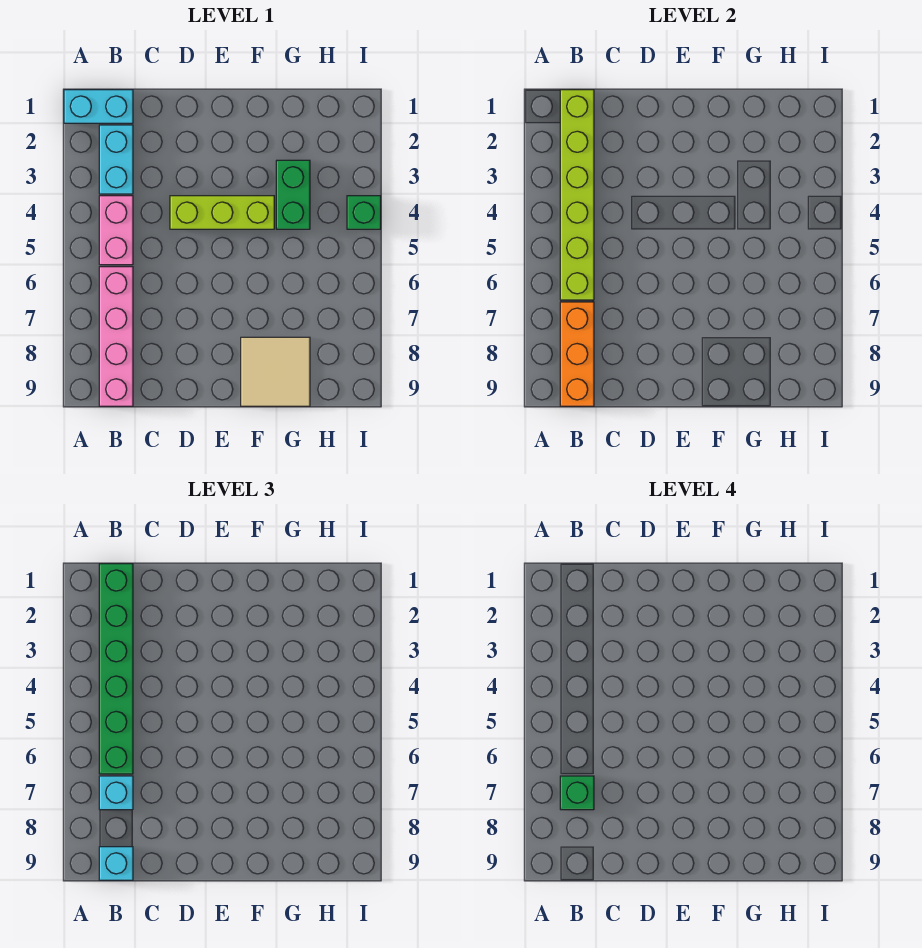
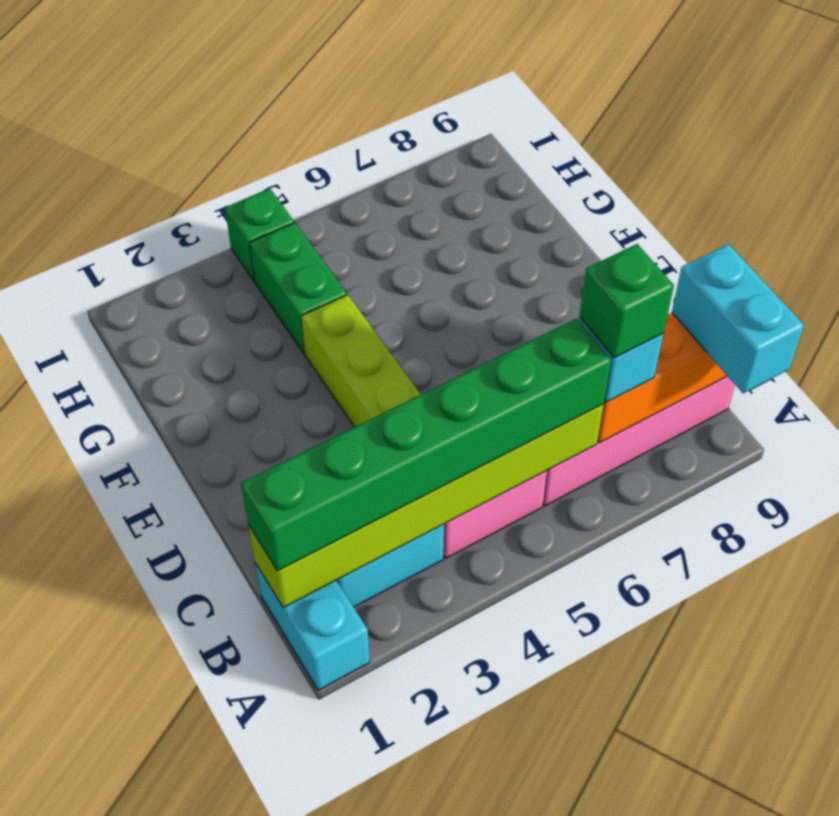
cyan 1x1 brick [99,847,133,880] -> cyan 1x2 brick [672,244,804,393]
tan 2x2 tile [241,337,310,406] -> none
green 1x2 brick [276,160,310,229] -> green 1x2 brick turned to [250,223,347,354]

